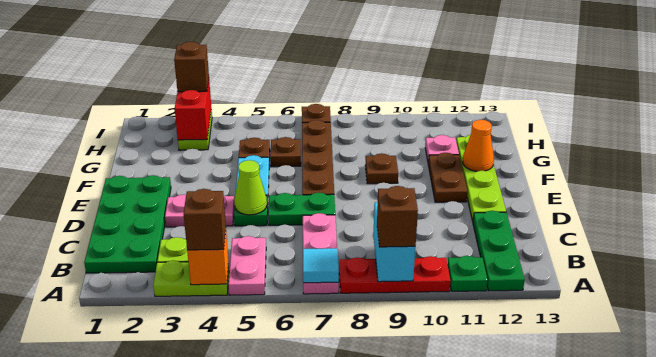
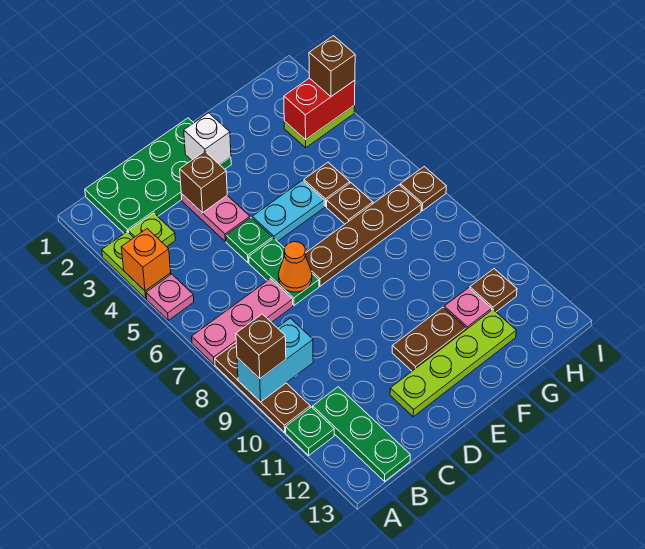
brown 1x1 brick [184,189,226,250] -> brown 1x1 brick moved to [180,151,227,213]
pink 1x2 plate [228,236,266,295] -> pink 1x1 plate [146,274,194,320]
cyan 1x1 tile [303,248,339,283] -> none
red 1x3 plate [339,256,450,293] -> brown 1x3 plate [215,343,310,432]
green 1x3 plate [473,211,525,291] -> green 1x3 plate turned to [313,387,410,481]
lime 1x1 cone [234,160,267,215] -> none
none -> white 1x1 brick [184,113,231,165]
brown 1x1 plate [365,153,398,184] -> brown 1x1 plate moved to [470,269,517,312]
orange 1x1 cone [463,120,494,171] -> orange 1x1 cone moved to [279,242,312,292]

